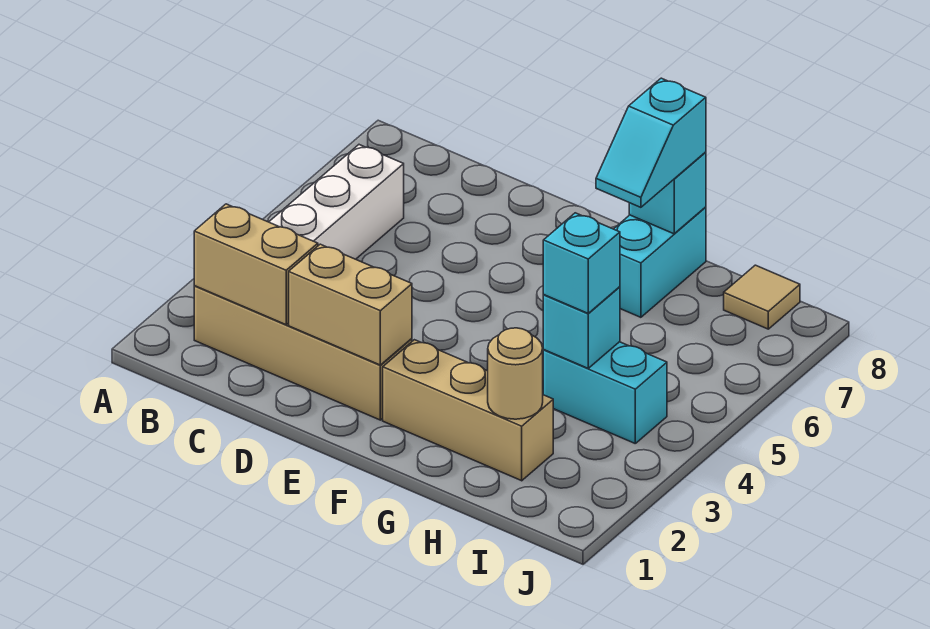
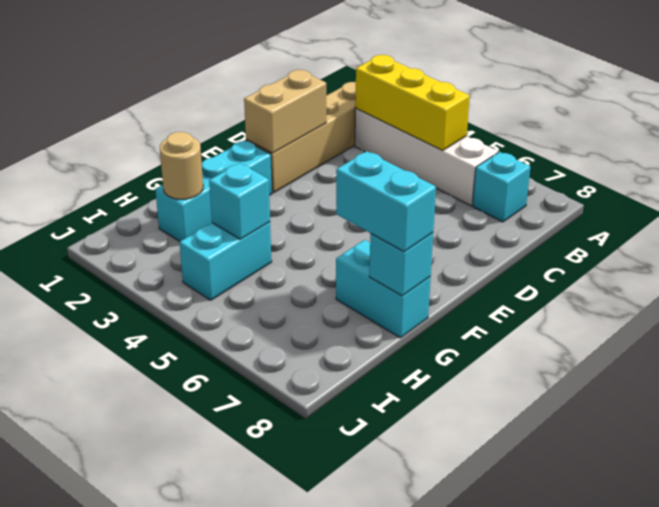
tan 1x2 brick [194,204,318,325] -> none
none -> yellow 1x3 brick [355,55,470,151]
tan 1x3 brick [383,340,553,481] -> cyan 1x3 brick [155,140,272,241]
cyan 1x2 slope [596,78,706,207] -> cyan 1x2 brick [336,151,436,252]
cyan 1x1 brick [543,213,620,314] -> cyan 1x1 brick moved to [473,152,530,222]
tan 1x1 tile [724,265,800,329] -> none

